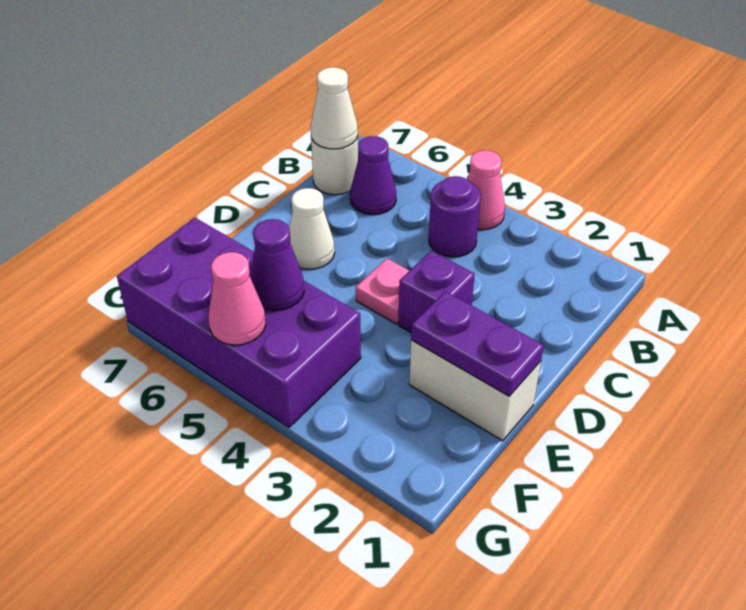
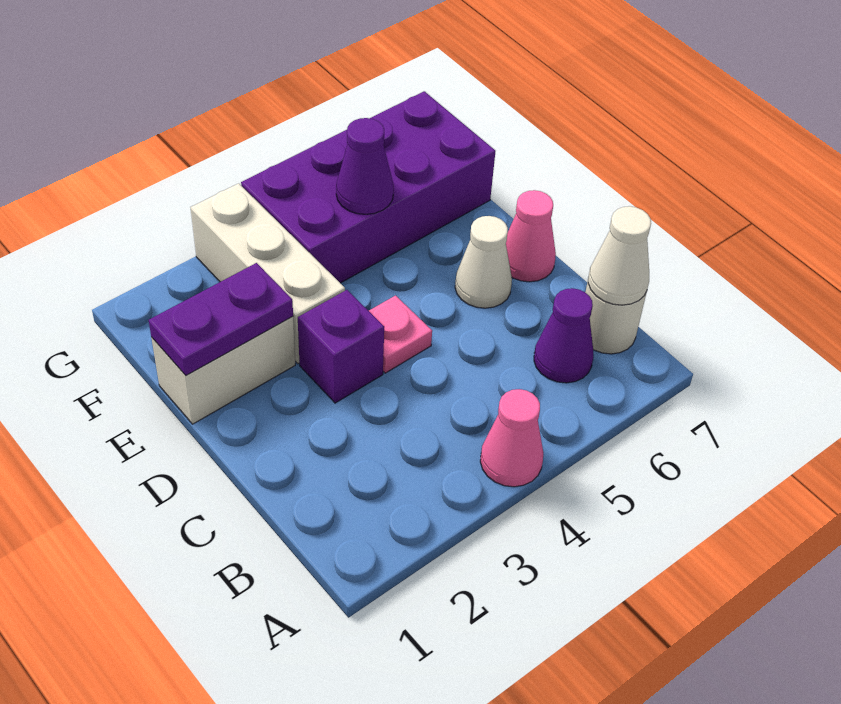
purple 1x1 round brick [429,176,481,257] -> none
none -> white 1x3 brick [191,183,345,364]
pink 1x1 cone [209,252,266,345] -> pink 1x1 cone moved to [506,190,556,282]

